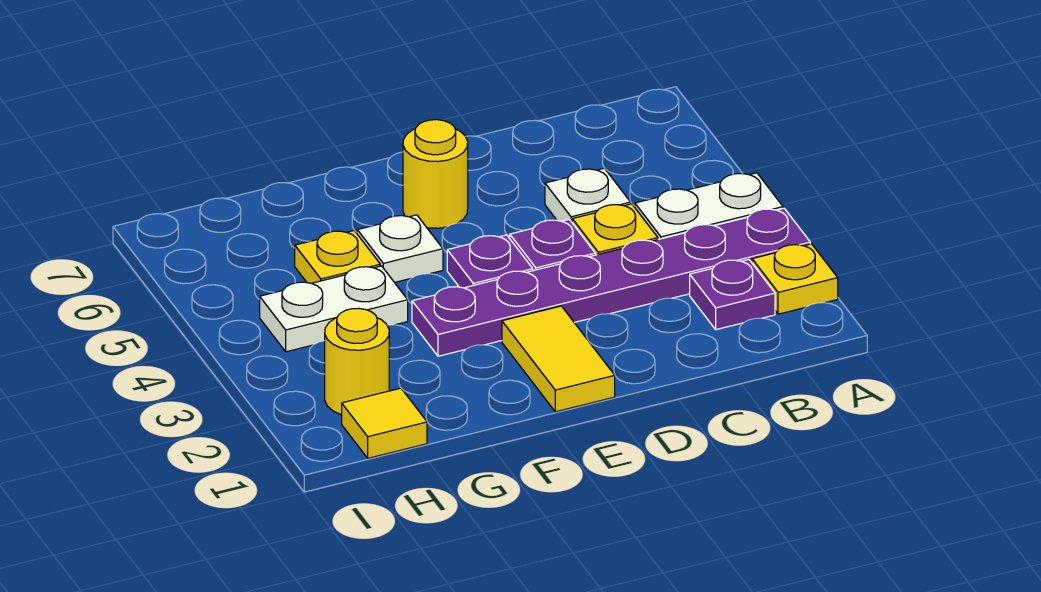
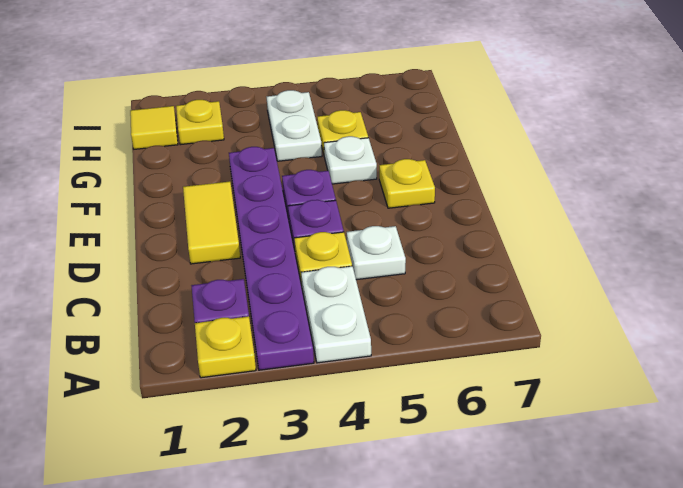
yellow 1x2 tile [502,306,615,412] -> yellow 1x2 tile turned to [183,181,240,264]
yellow 1x1 round brick [403,120,468,228] -> yellow 1x1 plate [379,159,435,208]
yellow 1x1 round brick [325,308,389,415] -> yellow 1x1 plate [176,100,224,145]

